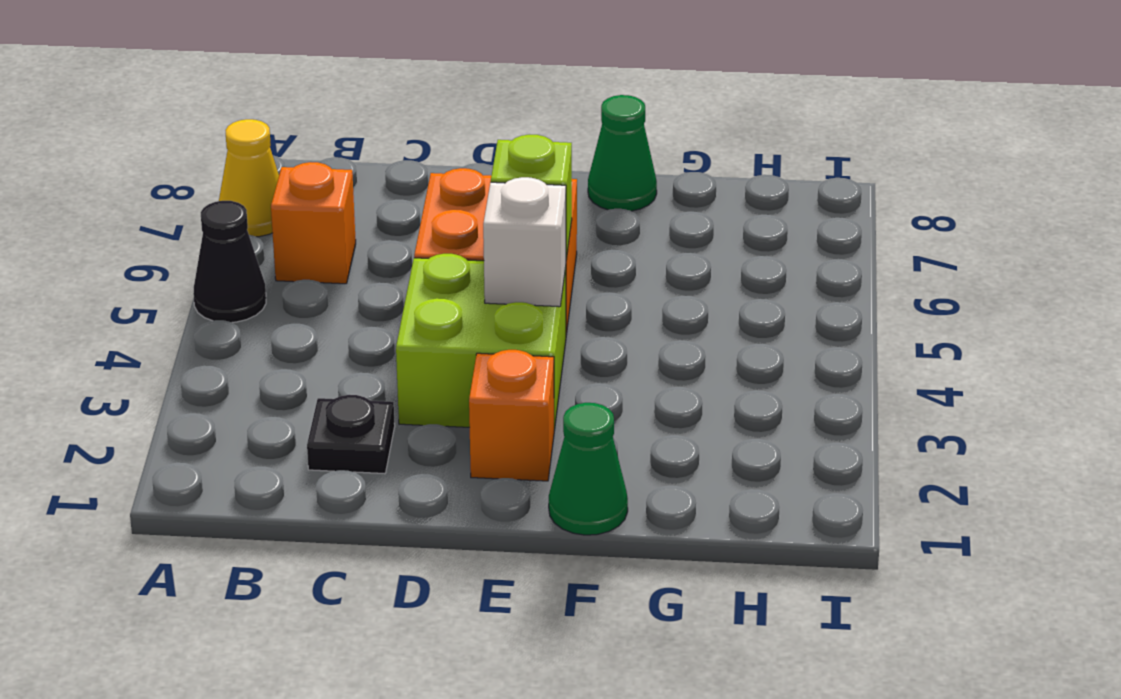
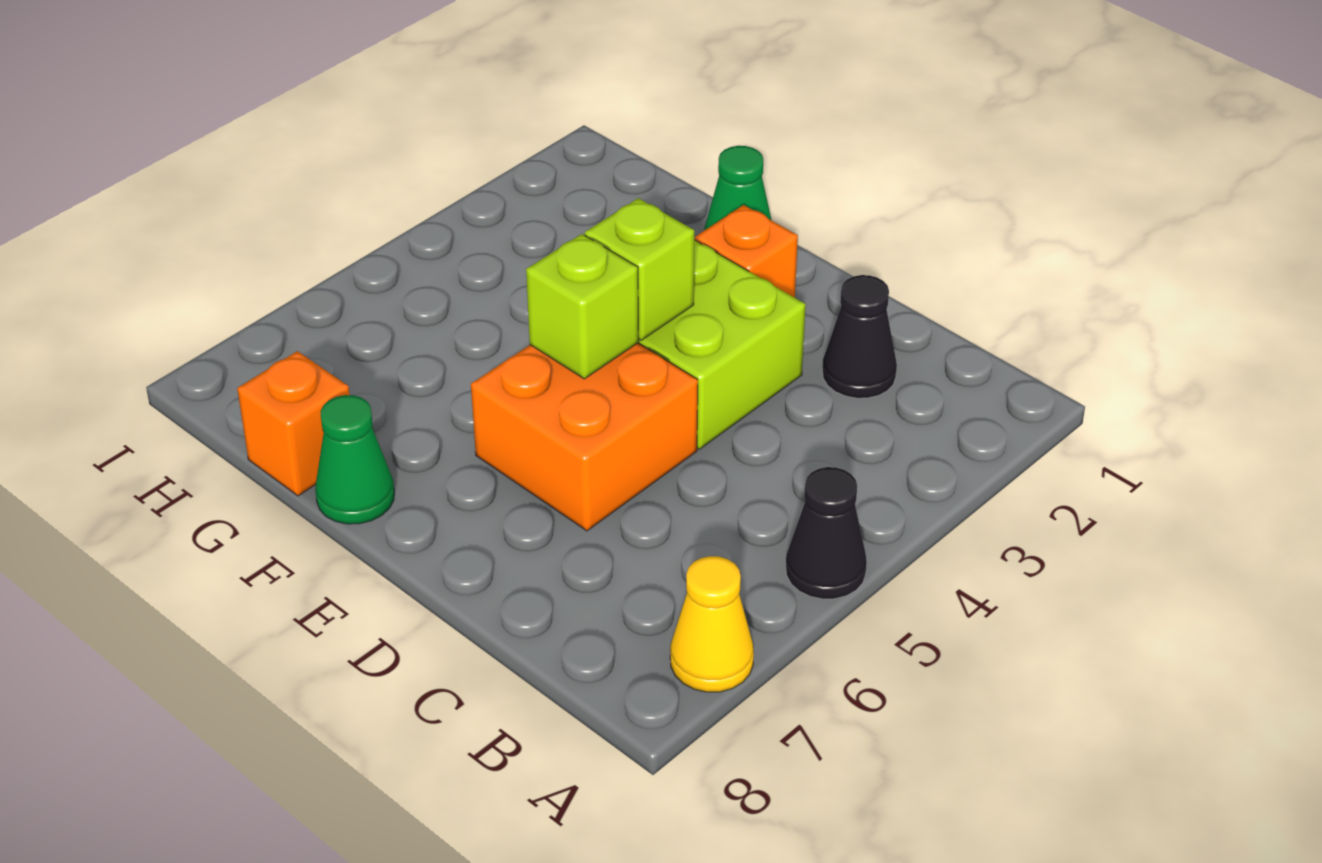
orange 1x1 brick [271,162,356,284] -> orange 1x1 brick moved to [237,351,349,496]
black 1x1 plate [307,395,395,474] -> black 1x1 cone [822,275,897,398]
white 1x1 brick [483,177,566,307] -> lime 1x1 brick [585,198,694,340]

